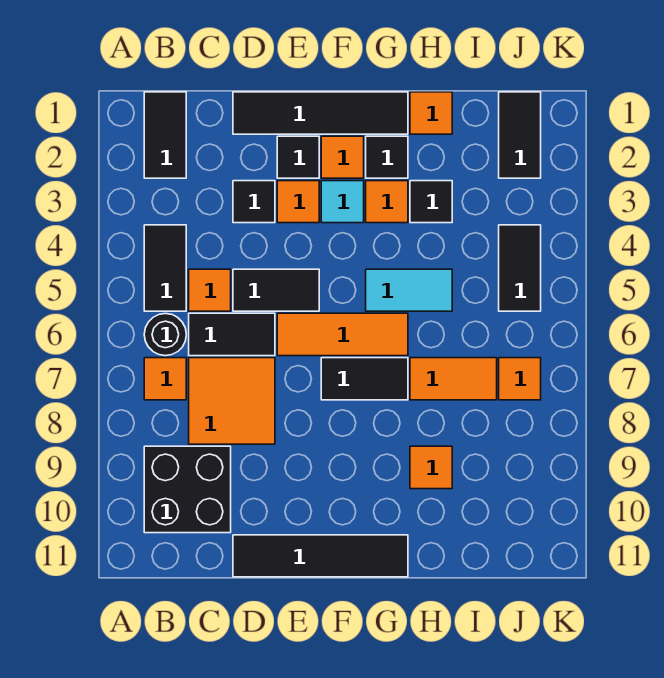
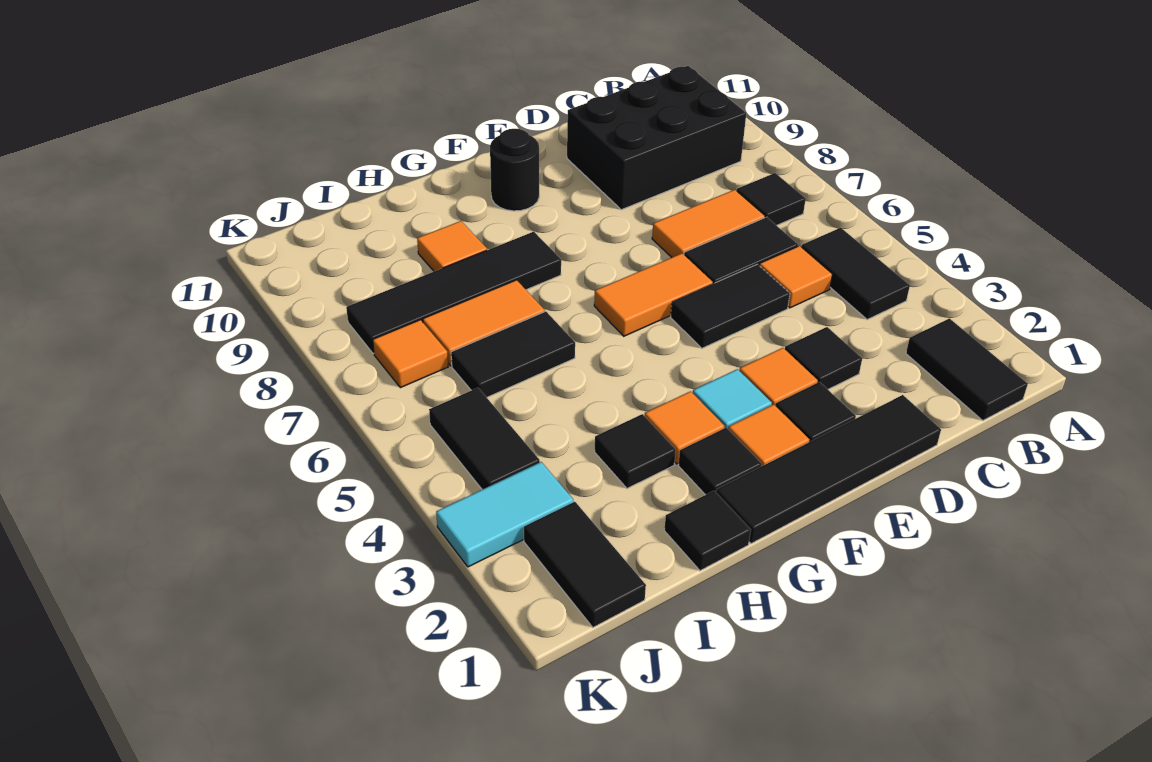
black 1x1 round brick [144,314,186,356] -> black 1x1 round brick moved to [490,129,539,211]
orange 1x1 tile [144,358,186,400] -> black 1x1 tile [737,173,806,225]
black 2x2 brick [144,446,231,533] -> black 2x3 brick [567,66,746,210]
orange 2x2 tile [189,358,275,444] -> orange 1x2 tile [652,190,765,257]
black 1x4 tile [233,535,408,577] -> black 1x4 tile moved to [346,232,561,354]
orange 1x3 tile [277,313,408,356] -> orange 1x2 tile [594,253,713,336]
black 1x2 tile [321,358,408,400] -> black 1x2 tile moved to [451,311,575,397]
cyan 1x2 tile [366,269,452,311] -> cyan 1x2 tile moved to [436,462,573,567]
orange 1x1 tile [410,92,452,134] -> black 1x1 tile [664,491,751,571]

